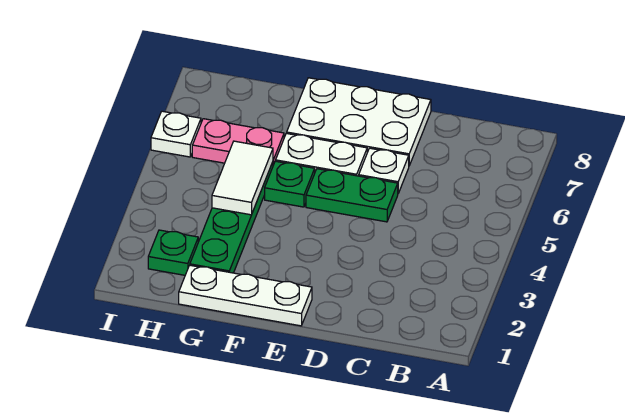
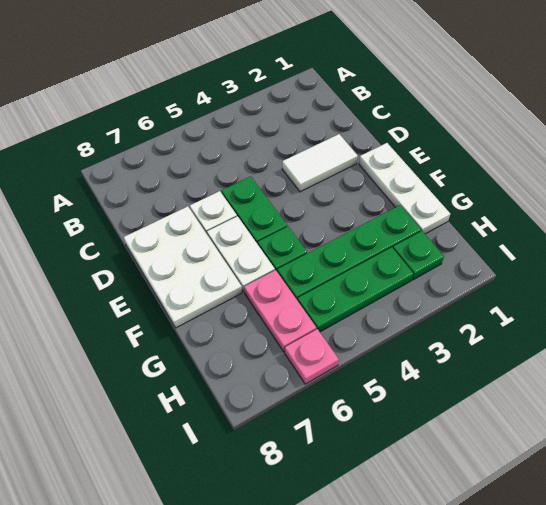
white 1x2 tile [212,141,273,215] -> white 1x2 tile moved to [282,134,358,192]
none -> green 1x3 plate [298,247,413,332]
white 1x1 plate [151,111,201,157] -> pink 1x1 plate [285,329,339,384]

